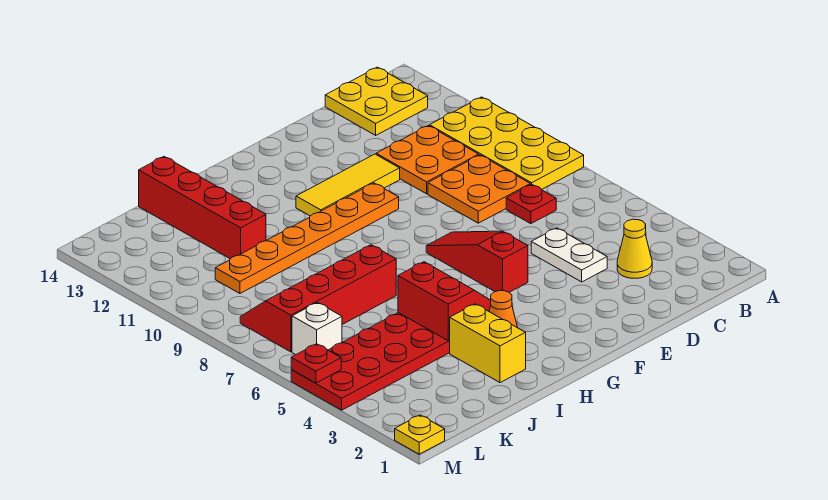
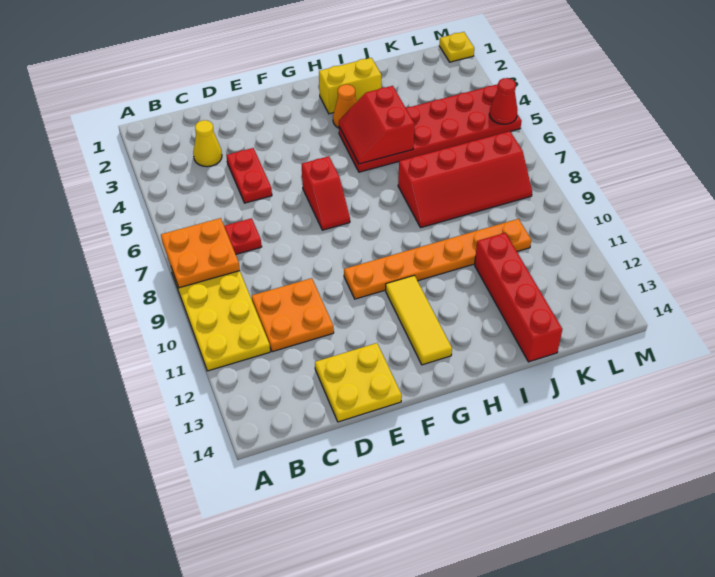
yellow 2x2 plate [325,67,428,135] -> yellow 2x2 plate moved to [315,343,402,422]
orange 2x2 plate [428,155,530,223] -> orange 2x2 plate moved to [161,218,240,288]
white 1x2 plate [531,228,607,282] -> red 1x2 plate [226,148,272,203]
yellow 1x3 tile [296,154,400,216] -> yellow 1x3 tile turned to [386,276,452,365]
red 1x3 slope [426,231,528,292] -> red 1x2 slope [301,156,350,230]
yellow 1x2 brick [449,304,526,383] -> yellow 1x2 brick turned to [319,58,382,114]
white 1x1 brick [292,303,342,355] -> none
red 1x1 plate [291,344,341,383] -> red 1x1 cone [489,78,517,124]

